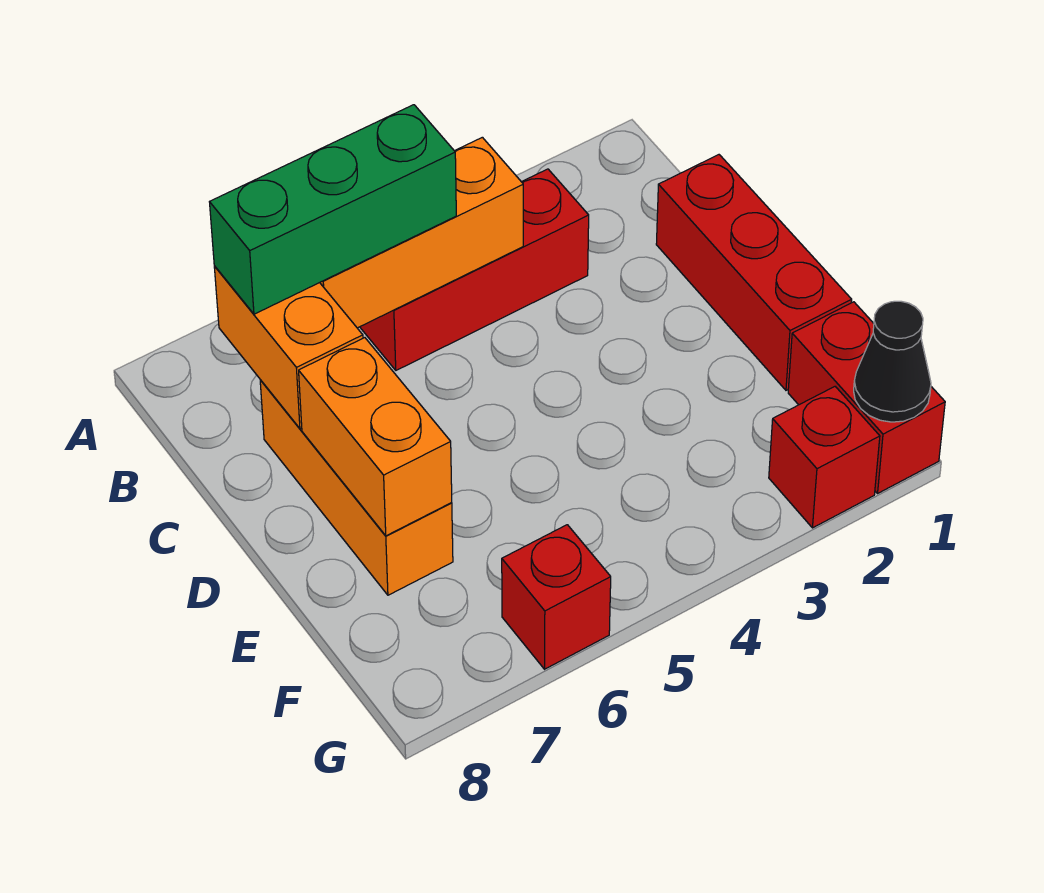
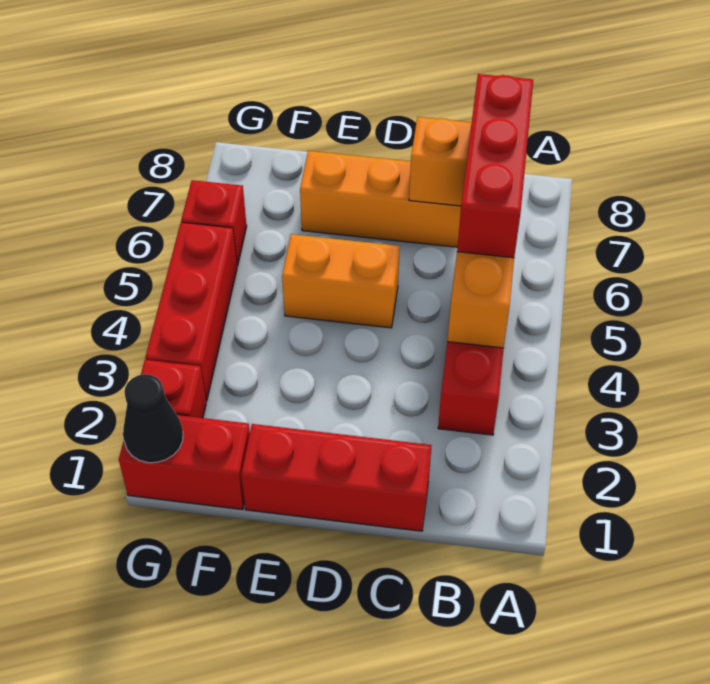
green 1x3 brick [210,105,456,314] -> red 1x3 brick [457,74,533,258]
orange 1x2 brick [299,338,452,536] -> orange 1x2 brick moved to [282,234,400,328]
none -> red 1x3 brick [145,222,237,401]

